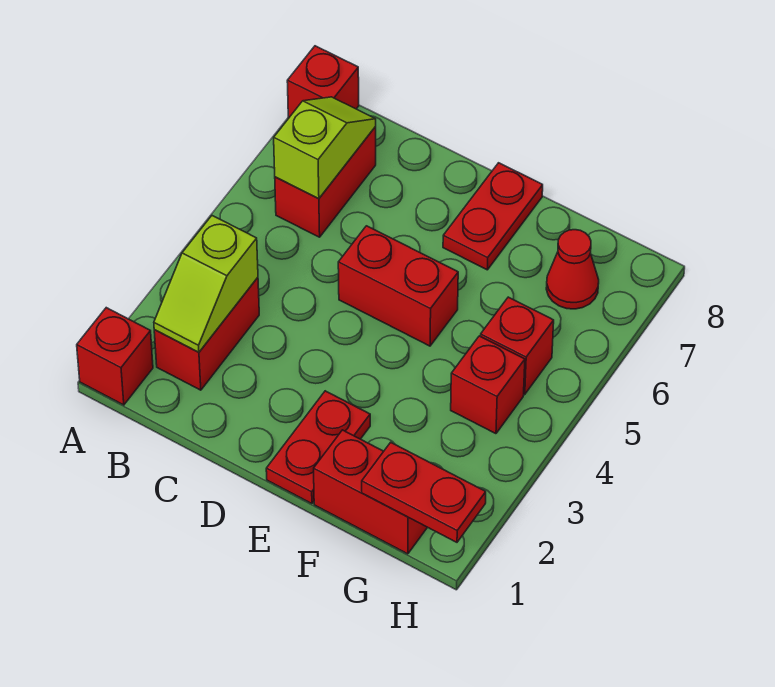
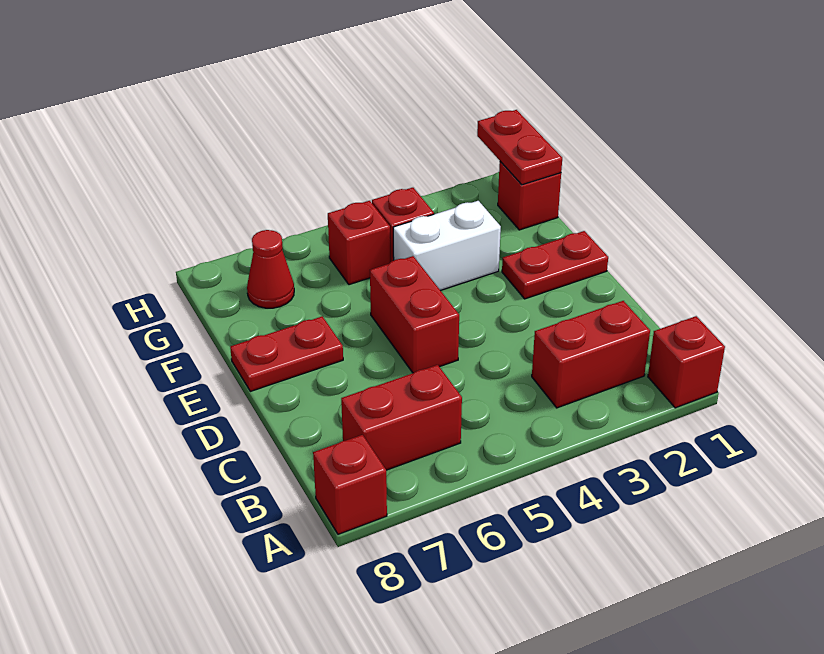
lime 1x2 slope [154,216,258,352] -> none
lime 1x2 slope [274,97,376,199] -> none
red 1x2 brick [314,430,427,554] -> red 1x1 brick [498,162,561,230]
none -> white 1x2 brick [393,201,501,291]

